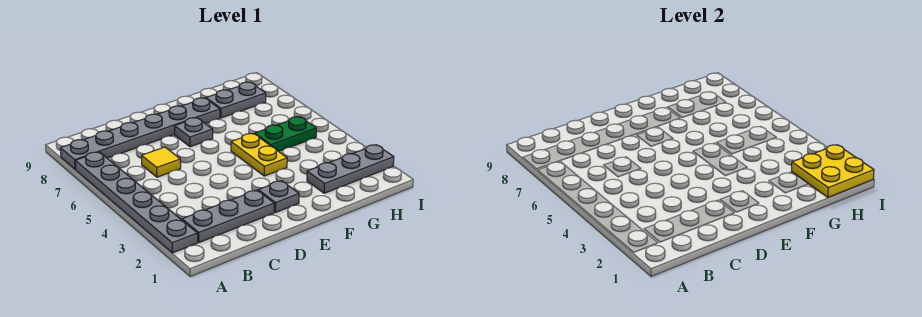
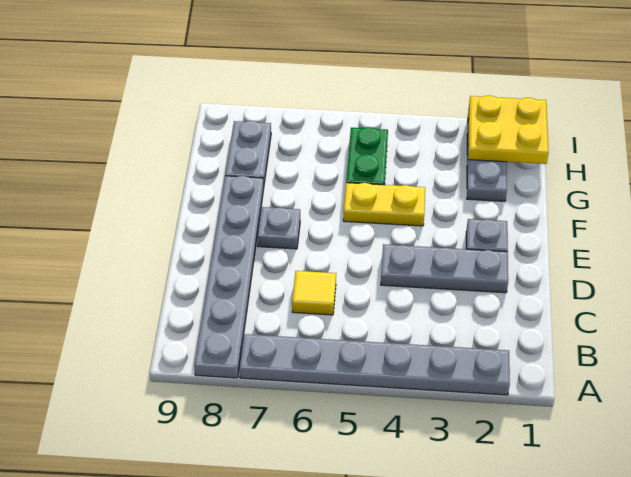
grey 1x3 plate [182,190,274,242] -> grey 1x3 plate turned to [381,244,508,293]

